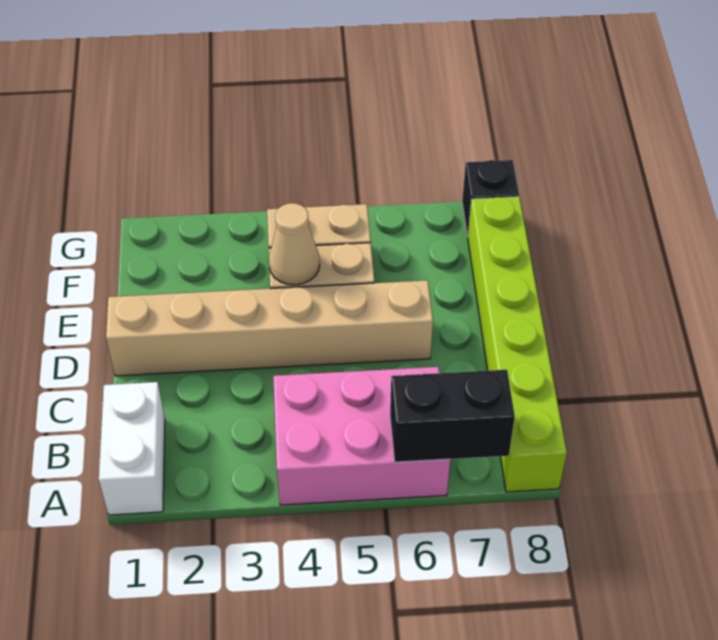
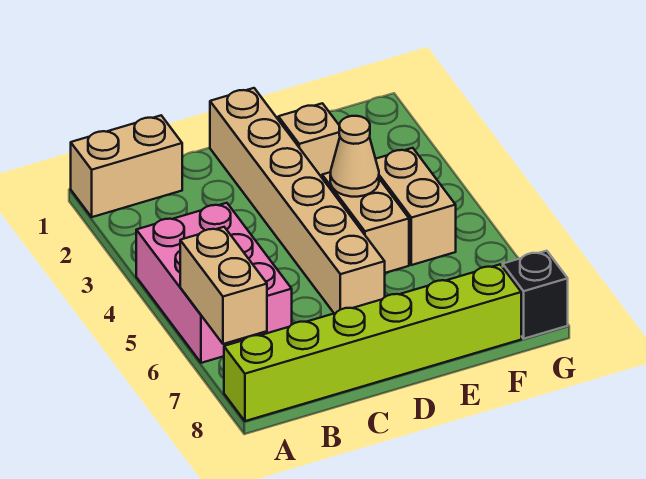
white 1x2 brick [99,382,165,515] -> tan 1x2 brick [71,116,182,217]
black 1x2 brick [390,370,515,462] -> tan 1x2 brick [180,227,267,344]
none -> tan 1x1 brick [278,103,340,177]

